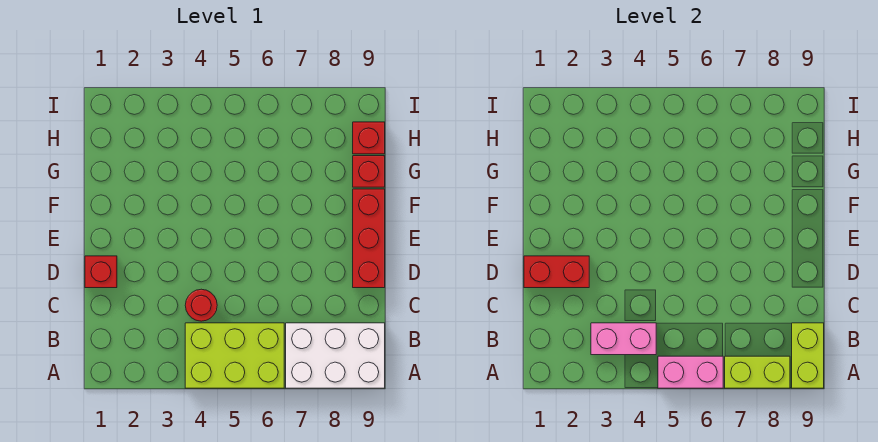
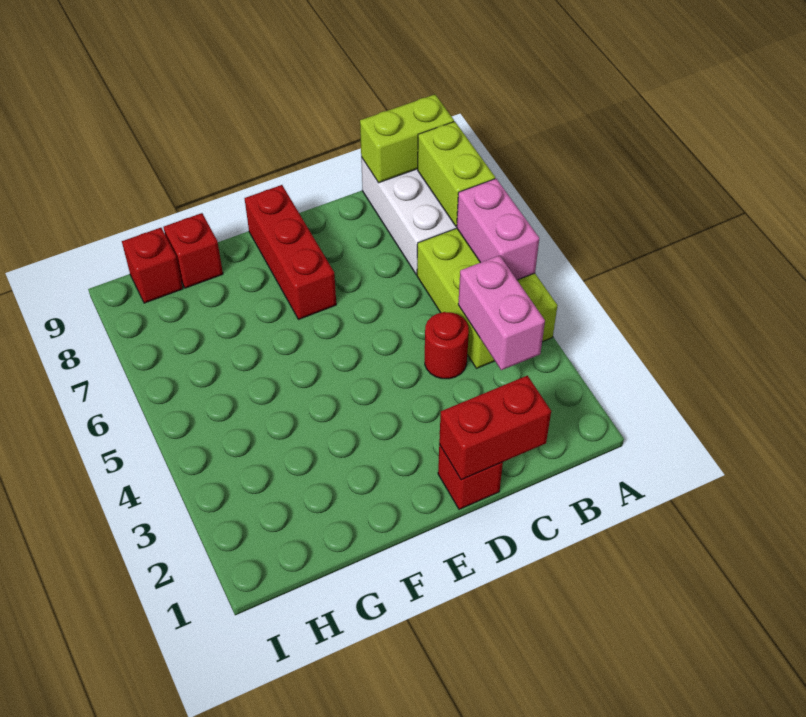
red 1x2 brick [524,256,589,288] -> red 1x2 brick turned to [439,376,551,480]
red 1x3 brick [353,189,385,288] -> red 1x3 brick turned to [245,185,336,319]

